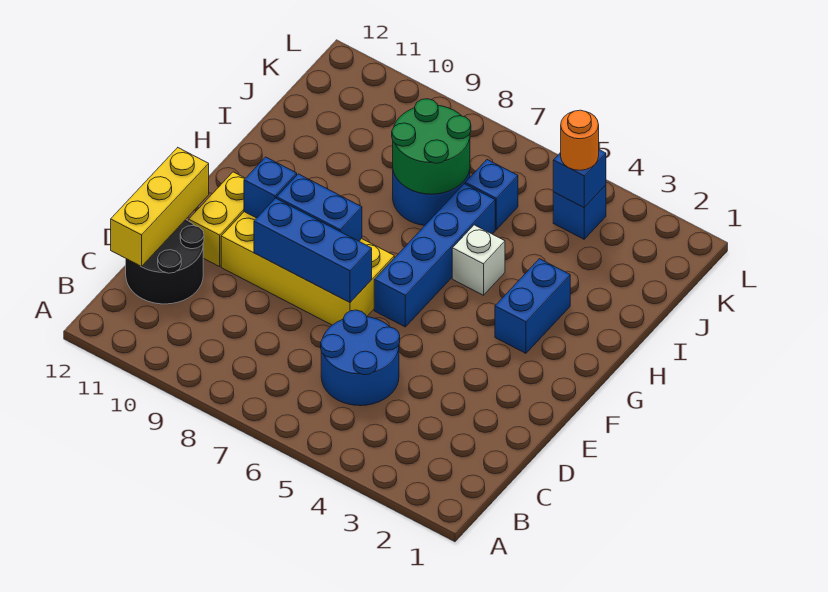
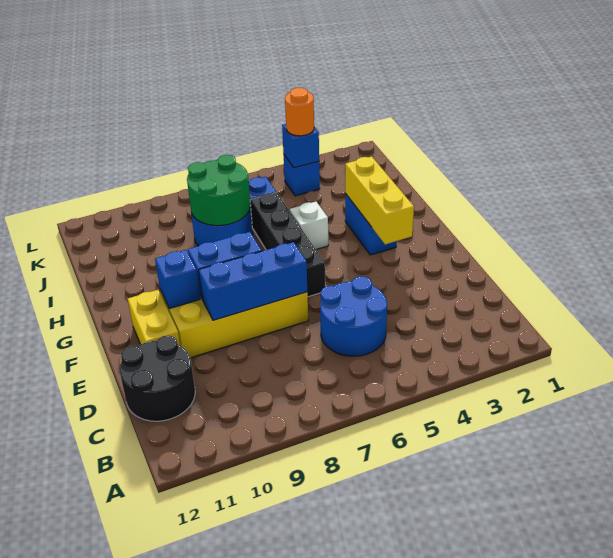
yellow 1x3 brick [111,148,209,267] -> yellow 1x3 brick moved to [345,156,414,244]
blue 1x4 brick [374,184,495,327] -> black 1x4 brick [250,193,325,297]

